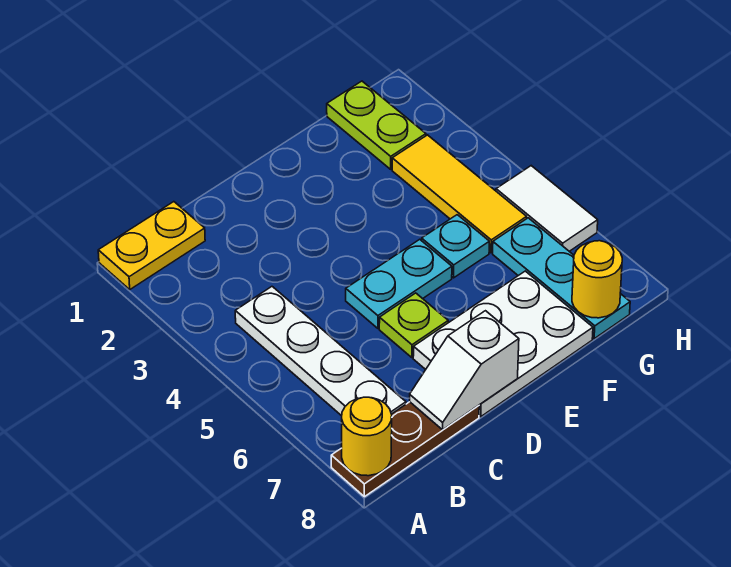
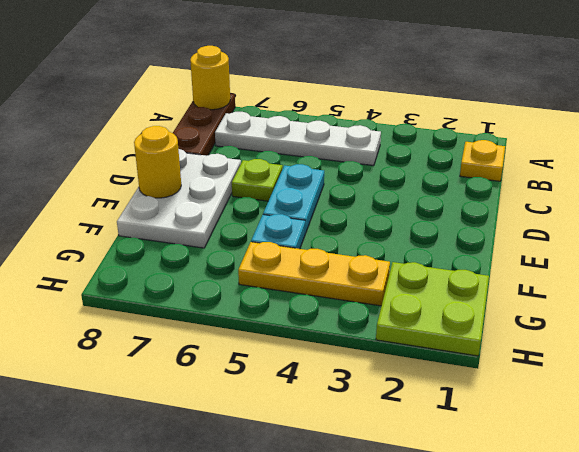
yellow 1x2 plate [98,202,205,289] -> yellow 1x1 plate [460,140,505,181]
white 1x2 slope [410,311,519,430] -> none
lime 1x2 plate [327,81,426,169] -> lime 2x2 plate [376,262,489,356]
yellow 1x3 tile [392,135,527,253] -> yellow 1x3 plate [238,242,390,306]
cyan 1x3 plate [493,218,630,339] -> none
yellow 1x1 round brick [572,241,622,318] -> yellow 1x1 round brick moved to [134,126,181,198]
white 1x2 tile [496,166,598,251] -> none

